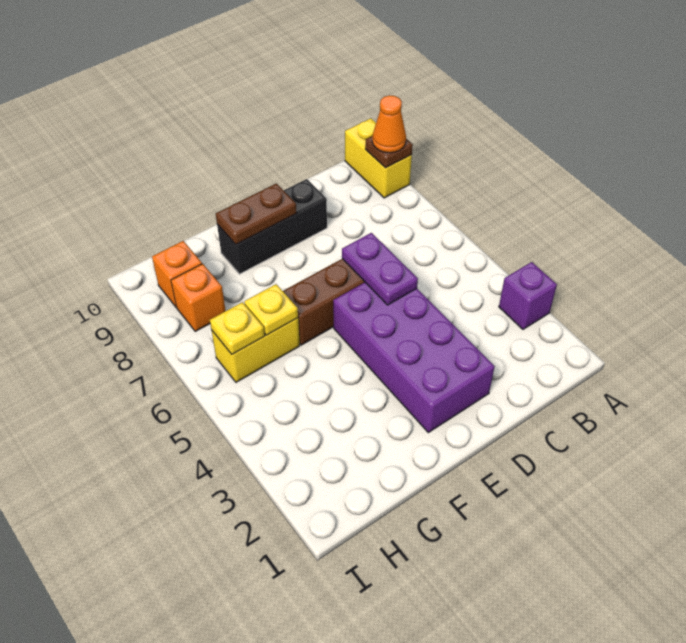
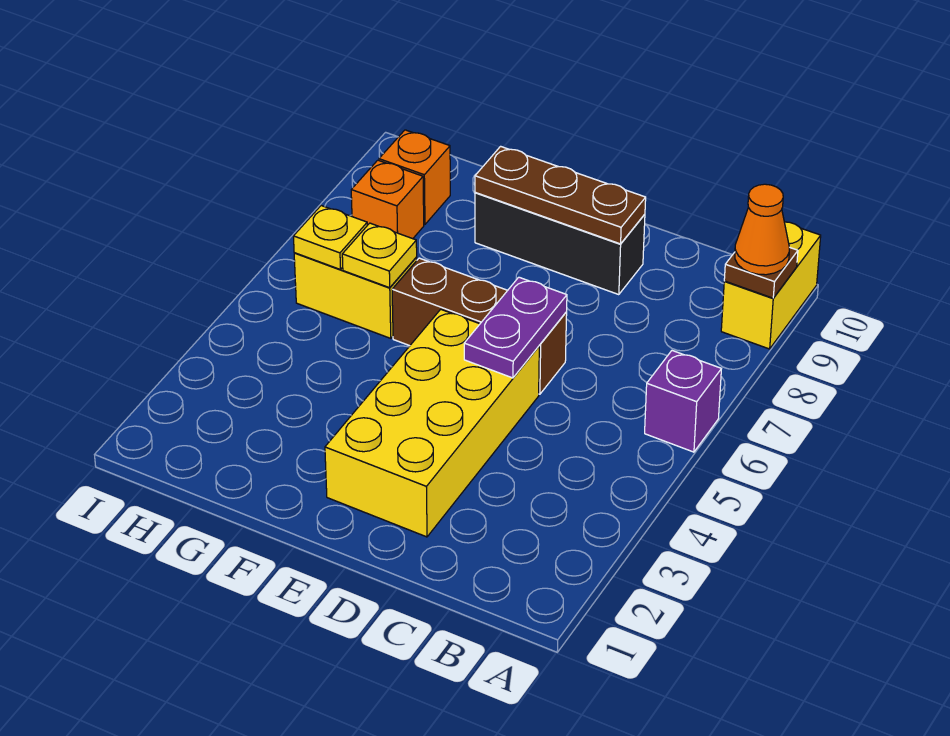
purple 1x1 brick [499,262,557,329] -> purple 1x1 brick moved to [645,351,721,452]
purple 2x4 brick [333,283,495,433] -> yellow 2x4 brick [325,309,539,537]
brown 1x2 plate [216,183,297,244] -> brown 1x3 plate [475,146,646,244]

